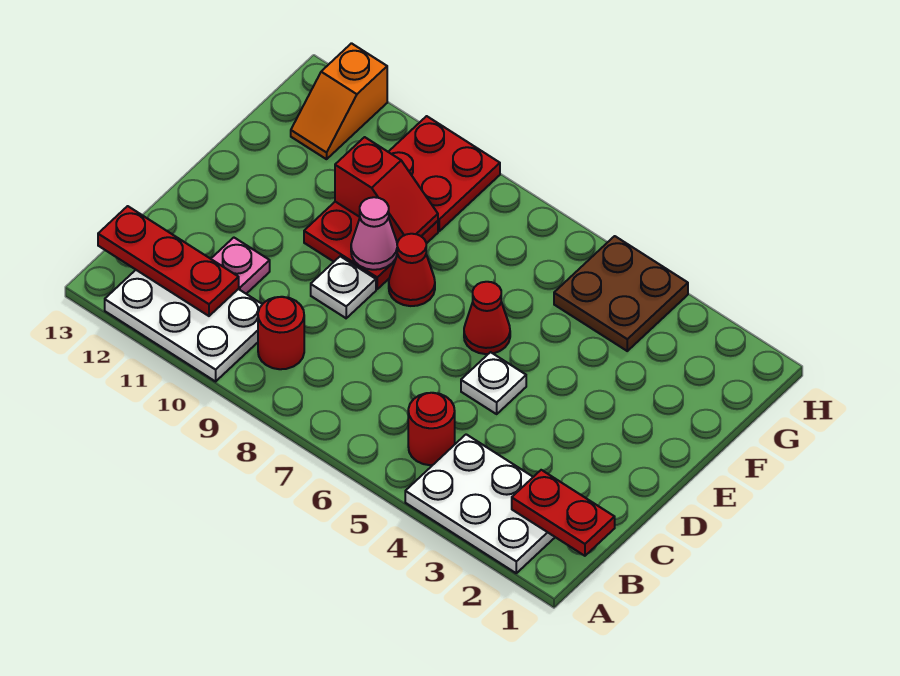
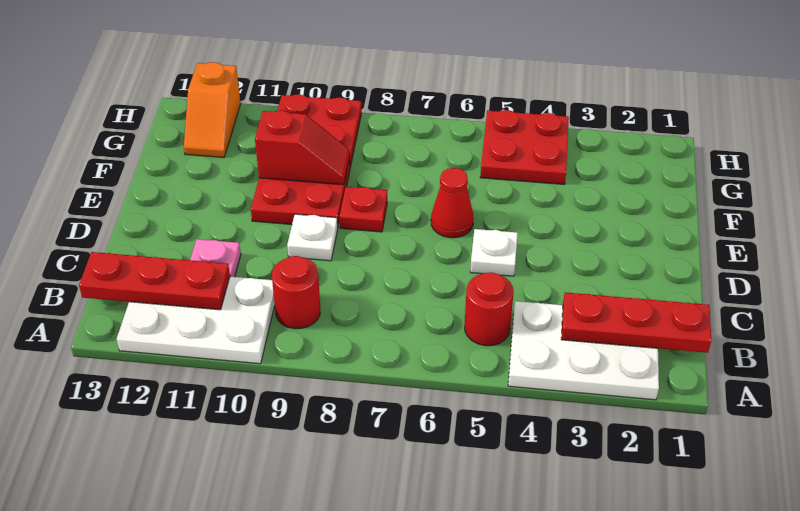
red 1x2 plate [512,470,615,556] -> red 1x3 plate [561,292,711,353]
red 1x1 cone [389,234,435,306] -> red 1x1 plate [340,187,387,232]
pink 1x1 cone [351,197,397,270] -> none
brown 2x2 plate [554,236,688,351] -> red 2x2 plate [480,110,569,184]

